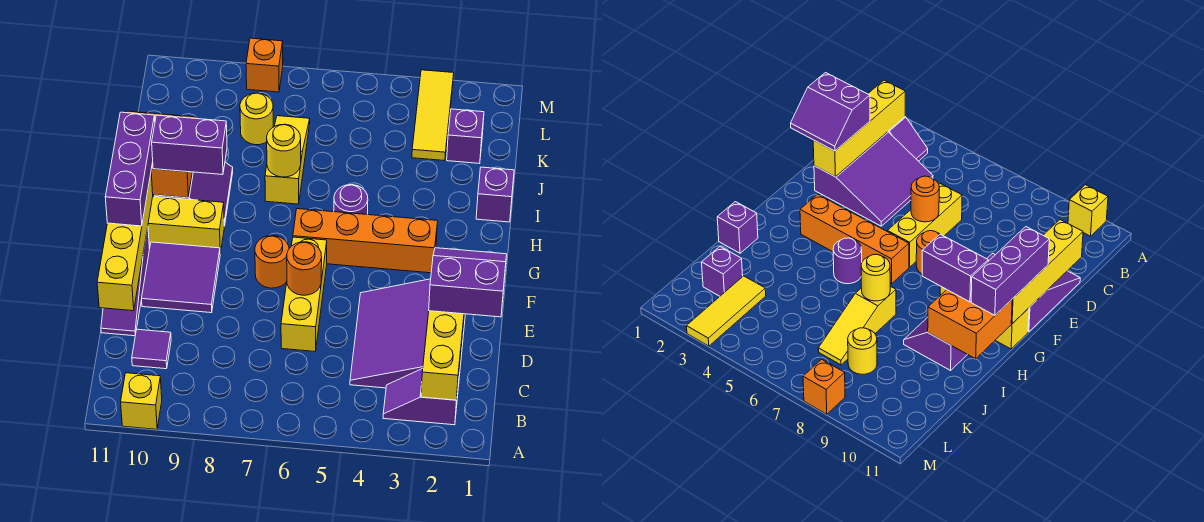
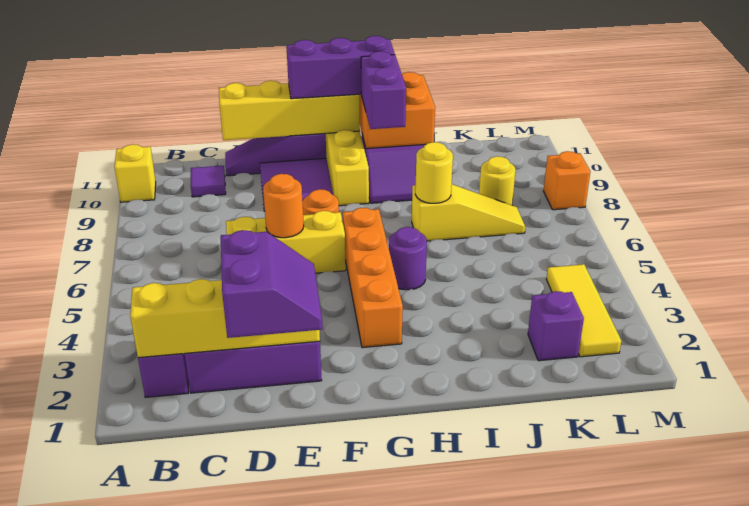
purple 1x1 brick [476,167,514,222] -> none
yellow 1x3 tile [412,70,454,161] -> yellow 1x3 tile turned to [546,264,621,357]

